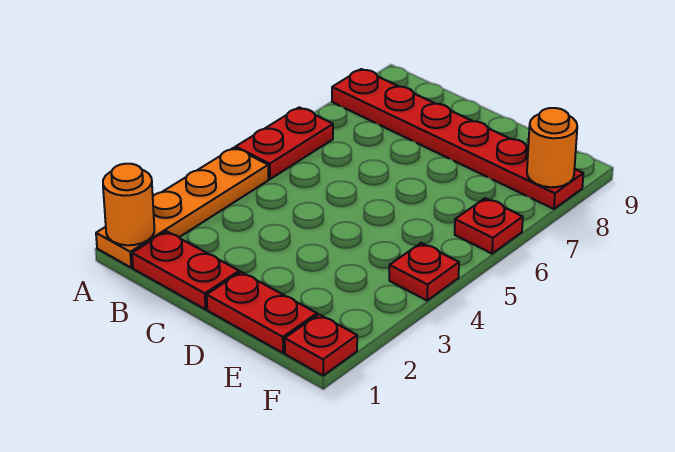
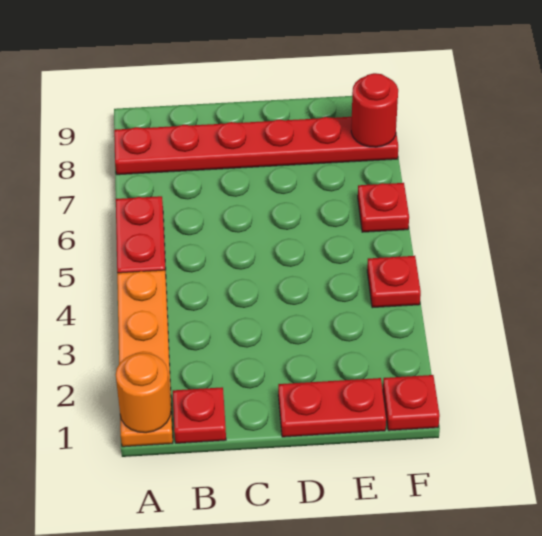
red 1x2 plate [132,231,239,309] -> red 1x1 plate [173,387,226,443]
orange 1x1 round brick [527,108,577,187] -> red 1x1 round brick [351,73,398,147]

